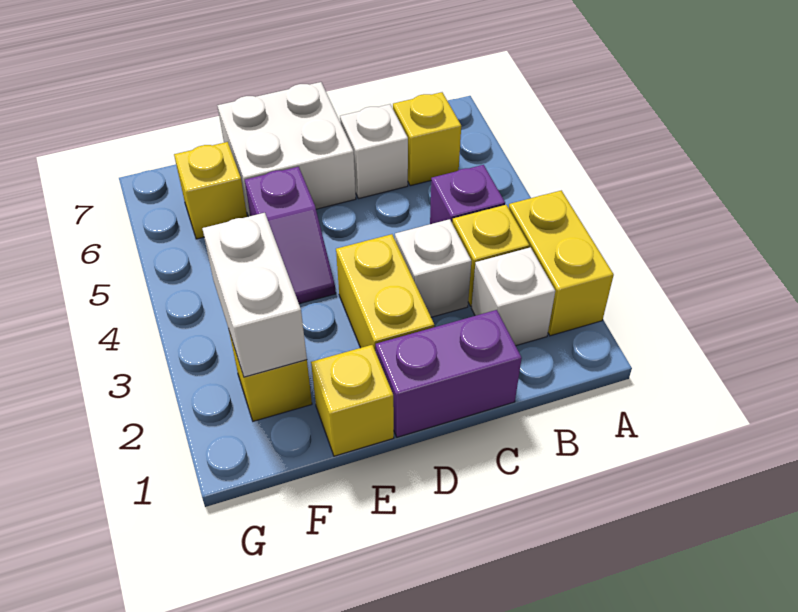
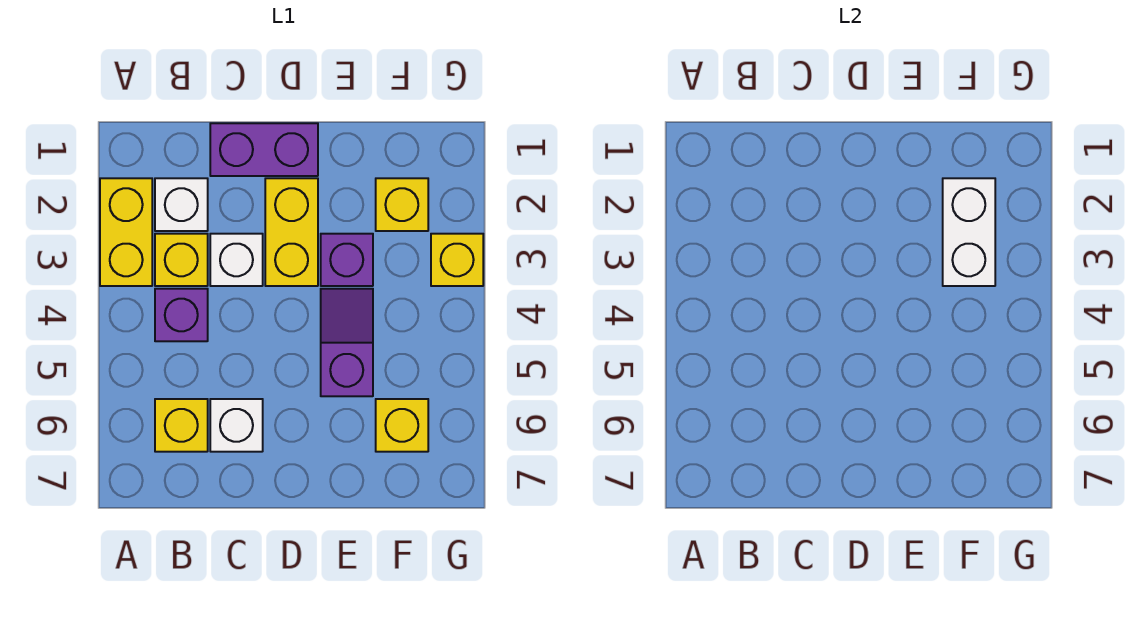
white 2x2 brick [217,82,356,217] -> none
yellow 1x1 brick [311,345,394,456] -> yellow 1x1 brick moved to [431,234,483,286]
none -> purple 1x1 brick [321,234,373,286]

